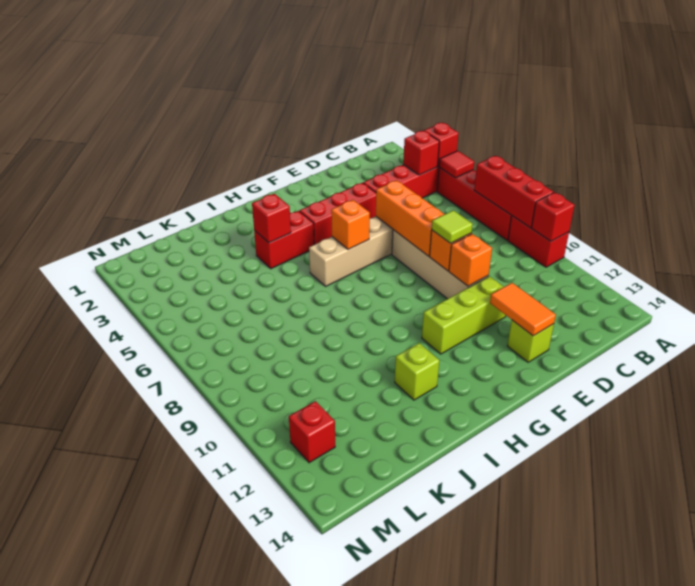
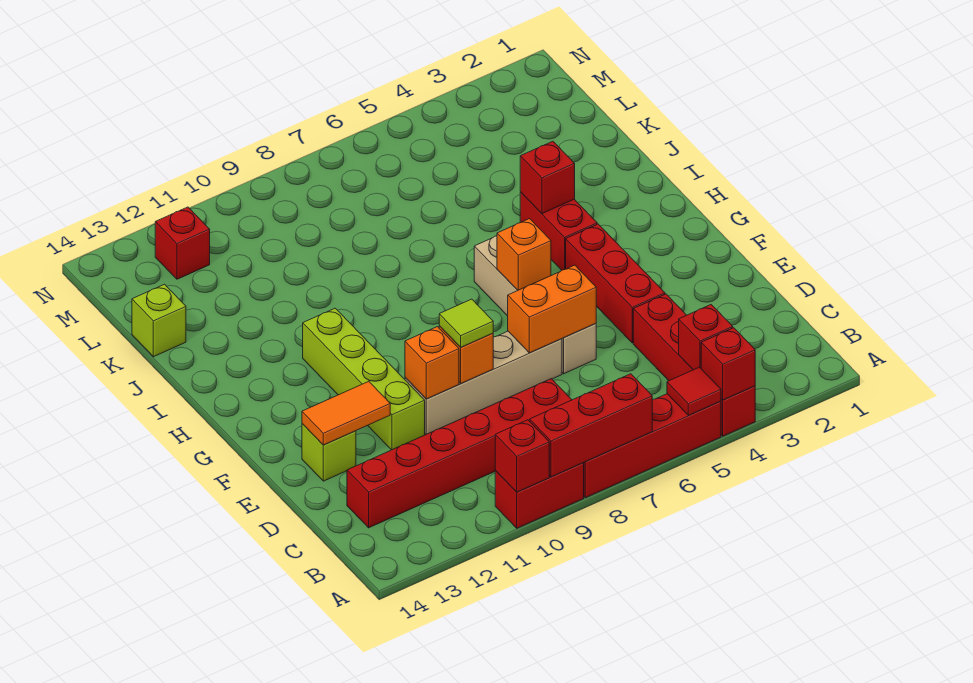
none -> red 1x6 brick [347,379,572,528]
orange 1x3 brick [376,180,444,256] -> orange 1x2 brick [508,265,596,353]
lime 1x3 brick [422,276,506,354] -> lime 1x4 brick [303,308,425,450]
lime 1x1 brick [395,343,439,400] -> lime 1x1 brick moved to [132,284,186,357]

